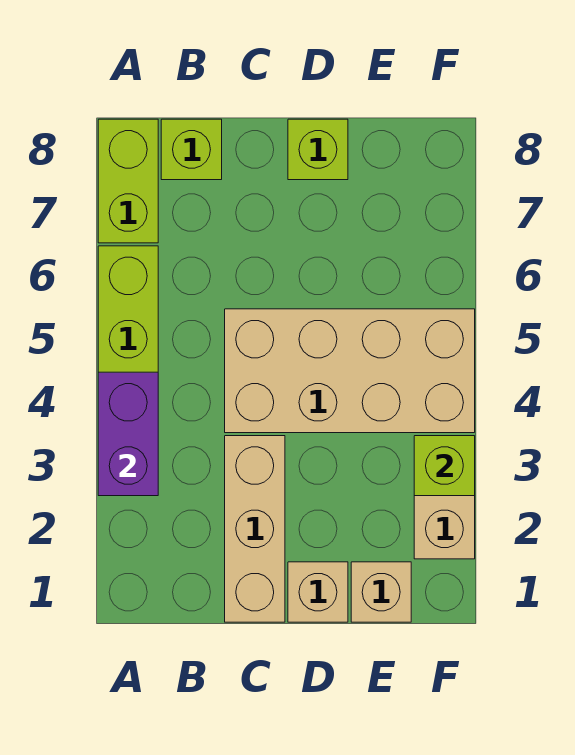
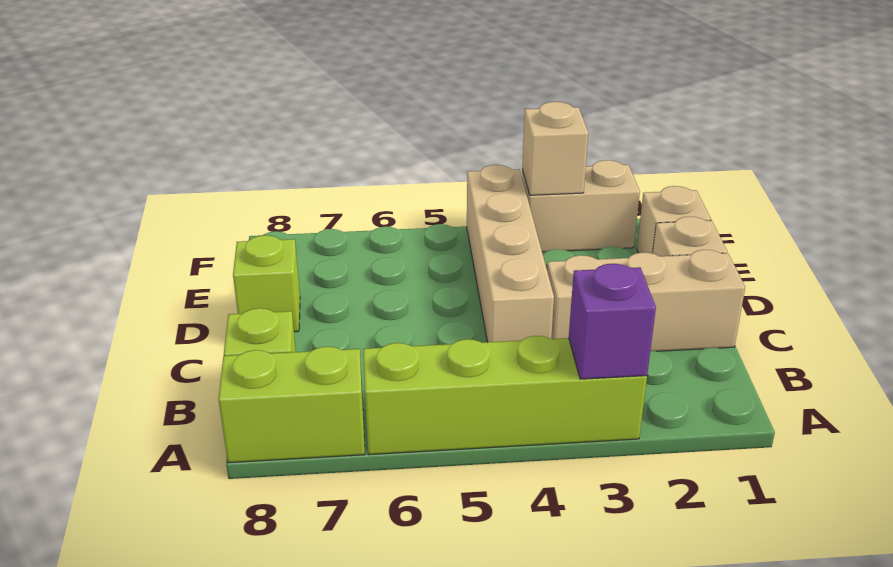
purple 1x2 brick [98,372,158,496] -> purple 1x1 brick [569,264,656,379]
tan 2x4 brick [225,309,475,433] -> tan 1x4 brick [467,165,554,342]
lime 1x1 brick [414,436,475,496] -> tan 1x1 brick [522,102,588,195]

